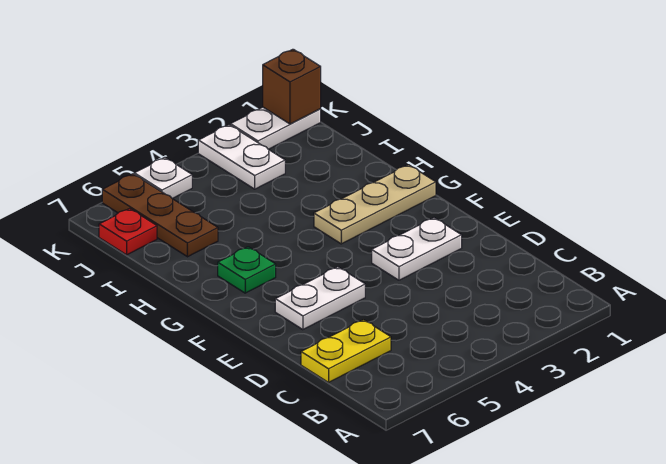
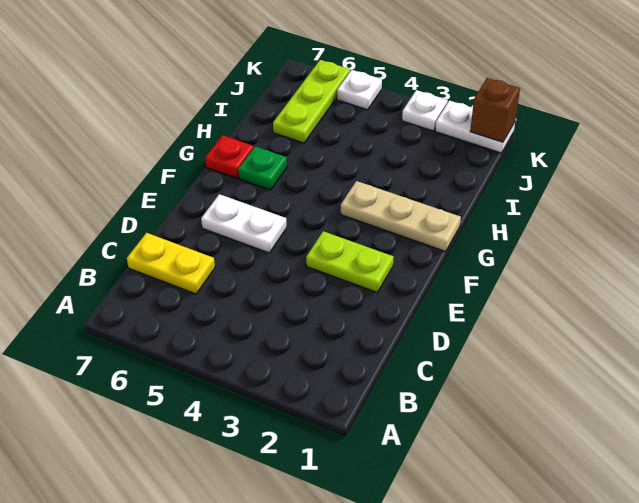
white 1x2 plate [372,218,462,280] -> lime 1x2 plate [306,231,394,292]
brown 1x3 plate [102,174,218,257] -> lime 1x3 plate [273,60,350,143]
white 1x2 plate [198,125,285,189] -> white 1x1 plate [402,90,448,131]
red 1x1 plate [99,208,157,255] -> red 1x1 plate moved to [205,135,254,178]

